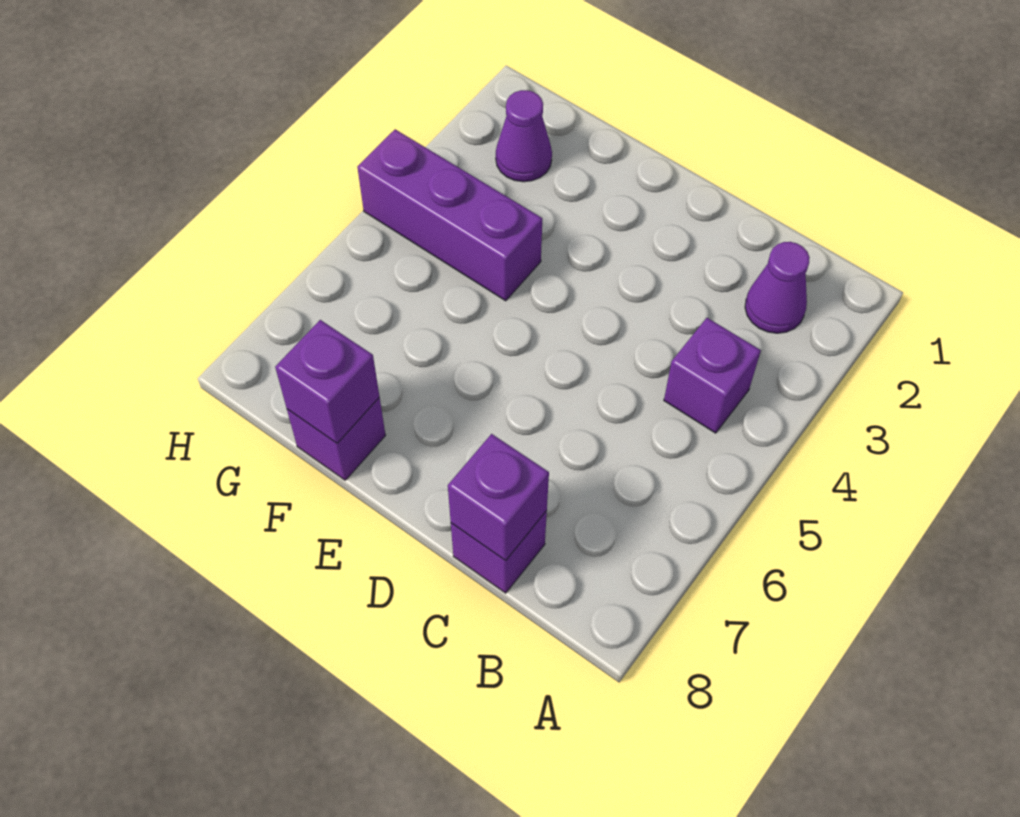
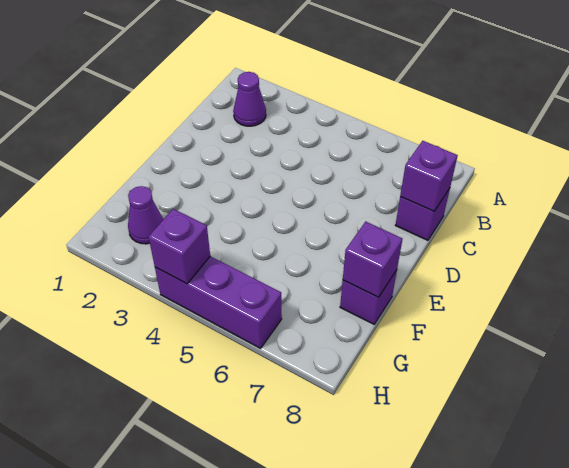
purple 1x1 brick [664,318,761,433] -> purple 1x1 brick moved to [149,209,210,284]
purple 1x3 brick [357,129,542,301] -> purple 1x3 brick turned to [155,256,282,348]

